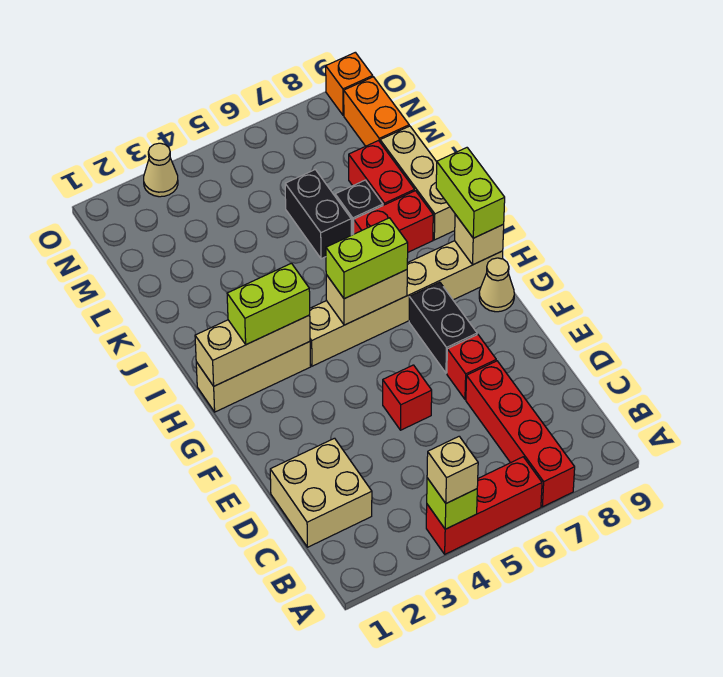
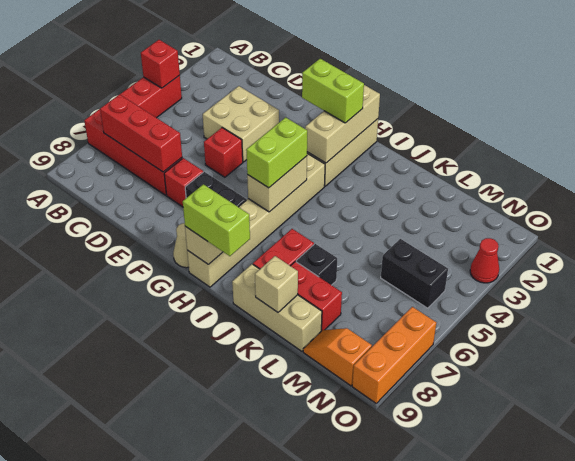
lime 1x1 brick [427,478,477,529] -> red 1x1 brick [141,40,180,88]
tan 1x1 brick [427,436,478,503] -> tan 1x1 brick moved to [255,256,298,312]
none -> red 1x3 brick [100,94,182,172]
tan 2x2 brick [270,438,372,547] -> tan 2x2 brick moved to [203,86,279,162]
lime 1x2 brick [227,263,310,345] -> lime 1x2 brick turned to [302,59,364,123]
black 1x2 brick [285,170,351,259] -> black 1x2 brick moved to [381,239,448,308]
orange 1x2 brick [344,77,409,146] -> orange 1x2 slope [303,328,372,386]
tan 1x1 cone [144,143,178,197] -> red 1x1 cone [470,238,499,283]
orange 1x1 brick [326,52,373,115] -> orange 1x3 brick [352,307,436,403]

